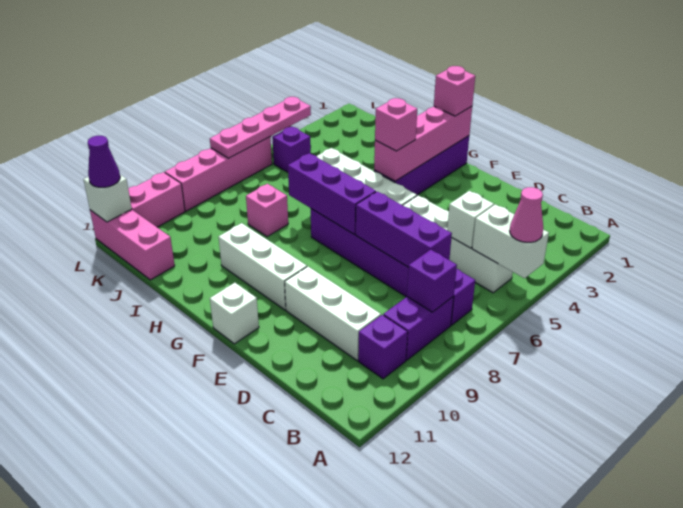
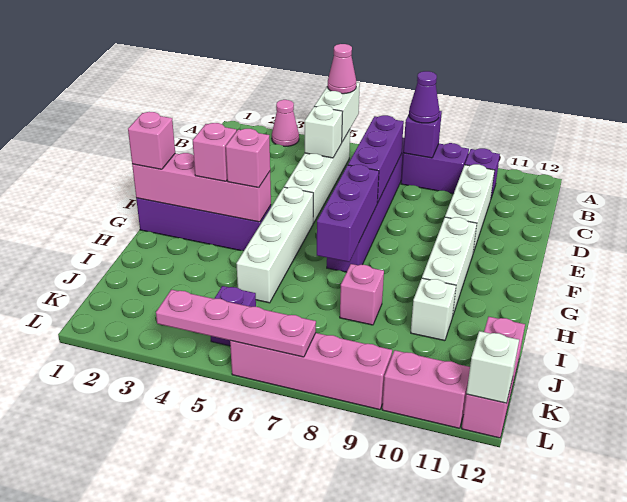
none -> pink 1x1 cone [272,100,299,146]
white 1x1 brick [210,283,259,344] -> white 1x1 brick moved to [411,278,456,341]
none -> pink 1x1 brick [193,123,237,181]
purple 1x1 cone [88,136,120,187] -> purple 1x1 cone moved to [409,71,439,123]

